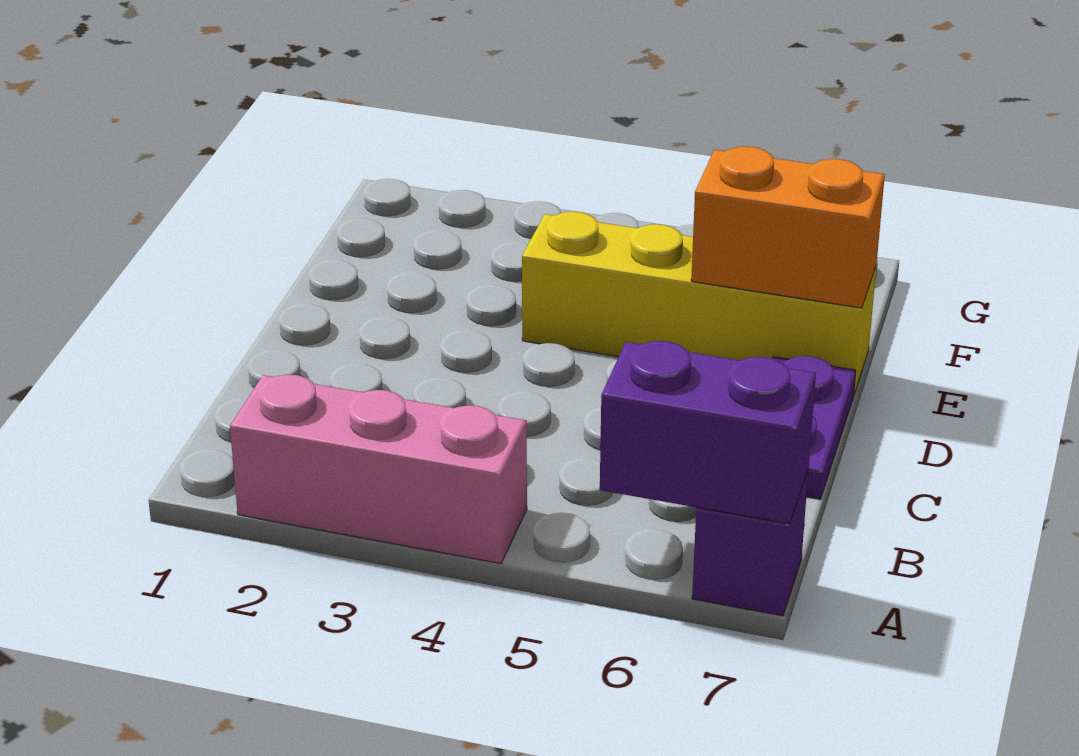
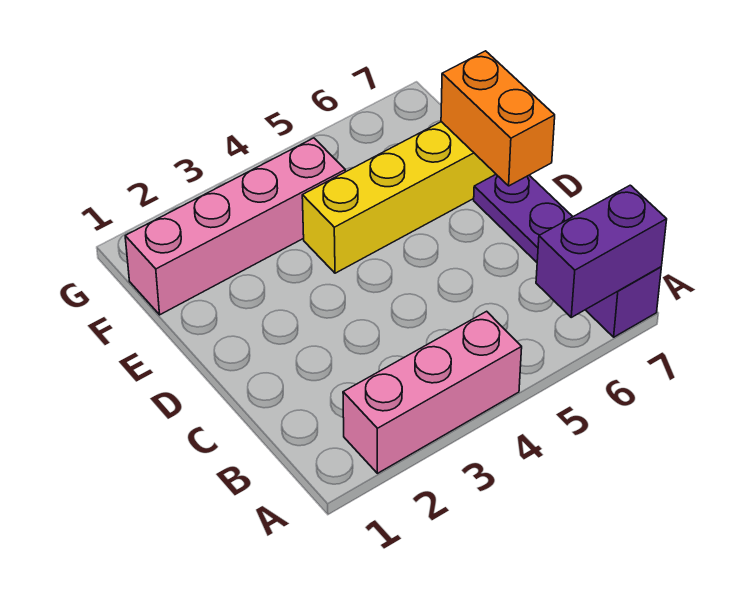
orange 1x2 brick [691,146,885,308] -> orange 1x2 brick turned to [441,51,555,186]
none -> pink 1x4 brick [125,138,345,315]

